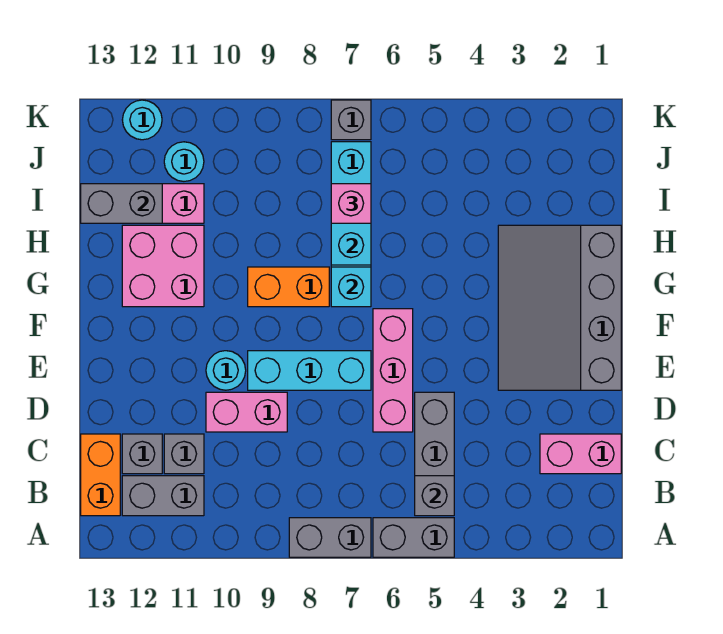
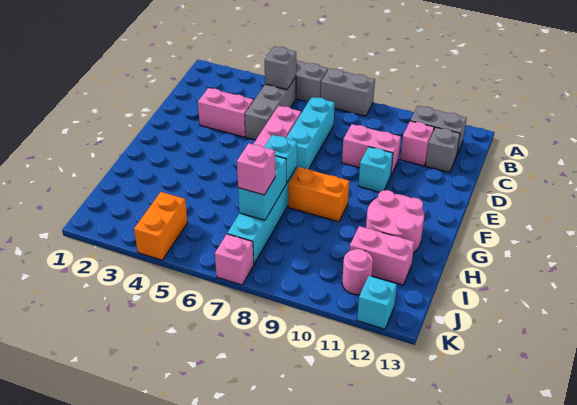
orange 1x2 brick [81,434,120,516] -> orange 1x2 brick moved to [134,192,188,260]
pink 1x2 brick [540,434,621,474] -> pink 1x2 brick moved to [198,88,254,137]
grey 1x1 brick [164,434,204,474] -> pink 1x1 brick [400,121,434,166]
grey 3x4 slope [498,225,621,390] -> none
cyan 1x3 brick [248,351,371,390] -> cyan 1x3 brick turned to [286,97,335,169]
cyan 1x1 round brick [206,351,246,390] -> cyan 1x1 brick [358,147,393,192]
pink 2x2 brick [122,225,204,307] -> pink 2x2 round brick [366,190,424,253]
grey 1x2 brick [81,184,162,223] -> none
cyan 1x1 round brick [164,142,204,181] -> pink 1x1 round brick [342,249,373,295]
grey 1x1 brick [331,100,371,140] -> pink 1x1 brick [215,234,254,285]
cyan 1x1 round brick [122,100,162,140] -> cyan 1x1 brick [357,276,397,329]

